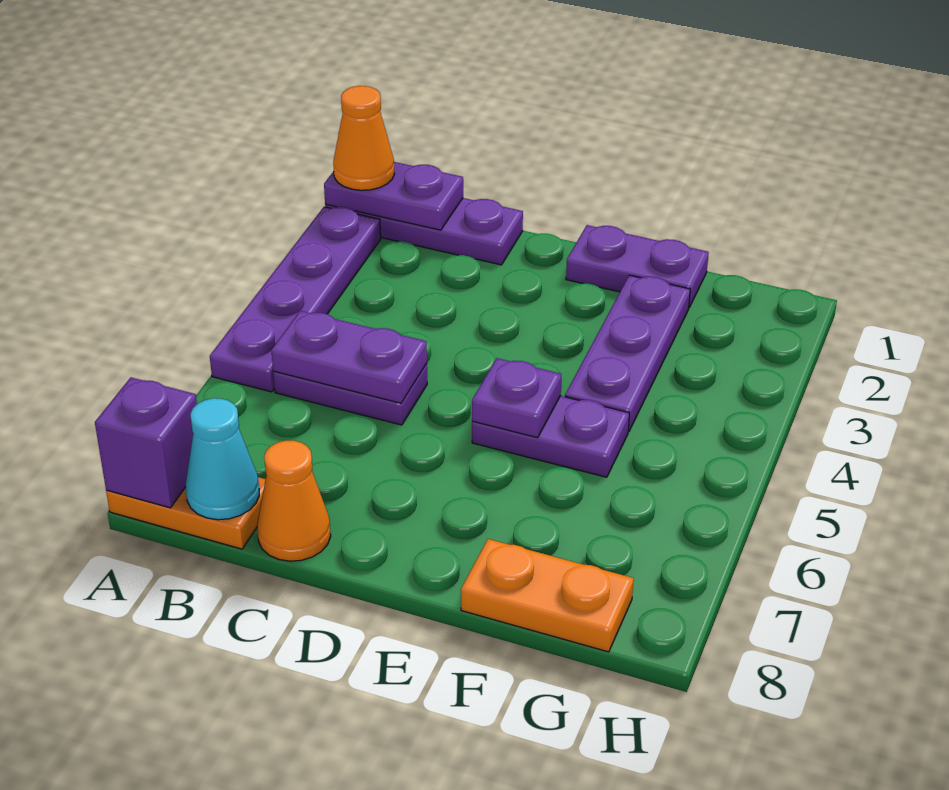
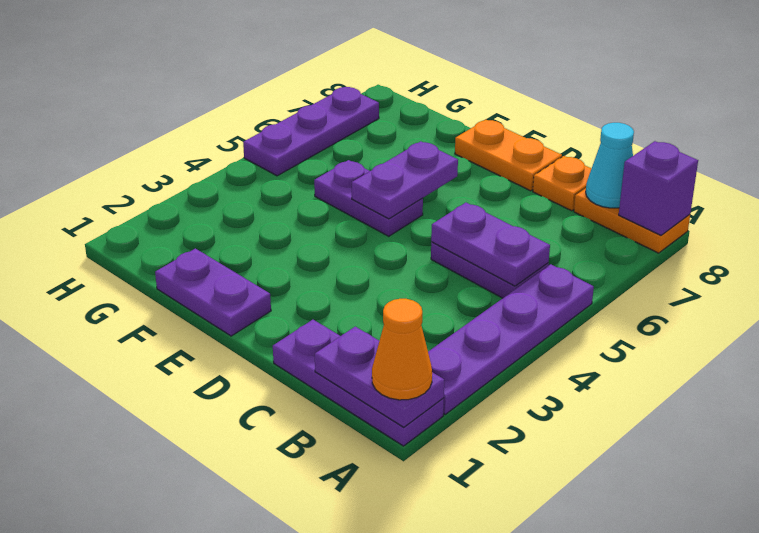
orange 1x1 cone [257,441,331,561] -> orange 1x1 plate [533,156,591,211]
purple 1x1 plate [472,358,561,438] -> purple 1x2 plate [352,141,458,219]
purple 1x3 plate [565,275,690,432] -> purple 1x3 plate moved to [243,87,379,176]
orange 1x2 plate [461,539,634,652] -> orange 1x2 plate moved to [455,120,562,191]

